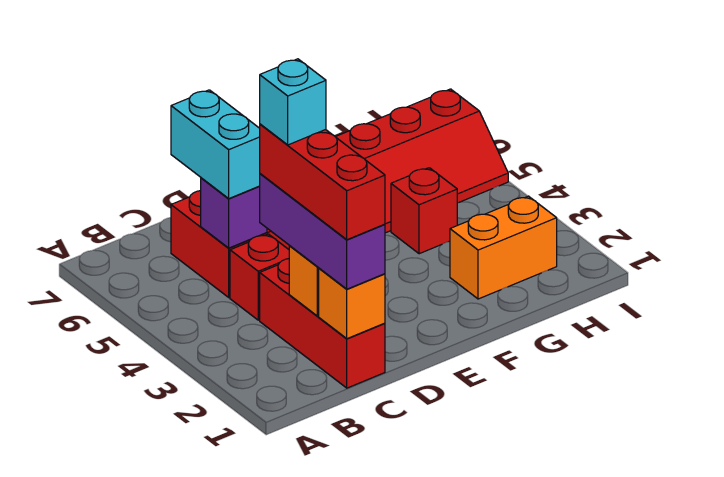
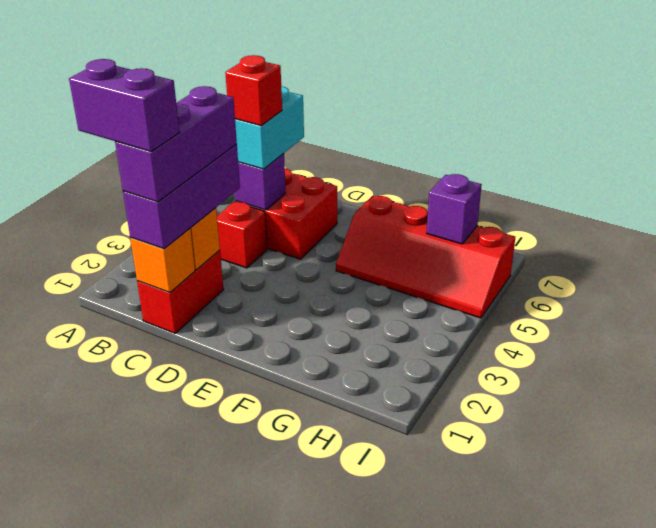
none -> purple 1x2 brick [69,59,180,152]
red 1x3 brick [260,259,385,388] -> red 1x2 brick [137,250,224,333]
red 1x3 brick [260,124,385,240] -> purple 1x3 brick [115,86,237,202]
cyan 1x1 brick [260,59,326,145] -> none
orange 1x2 brick [450,196,557,299] -> none
red 1x1 brick [391,168,457,254] -> red 1x1 brick moved to [225,55,282,126]
none -> purple 1x1 brick [427,174,482,244]

